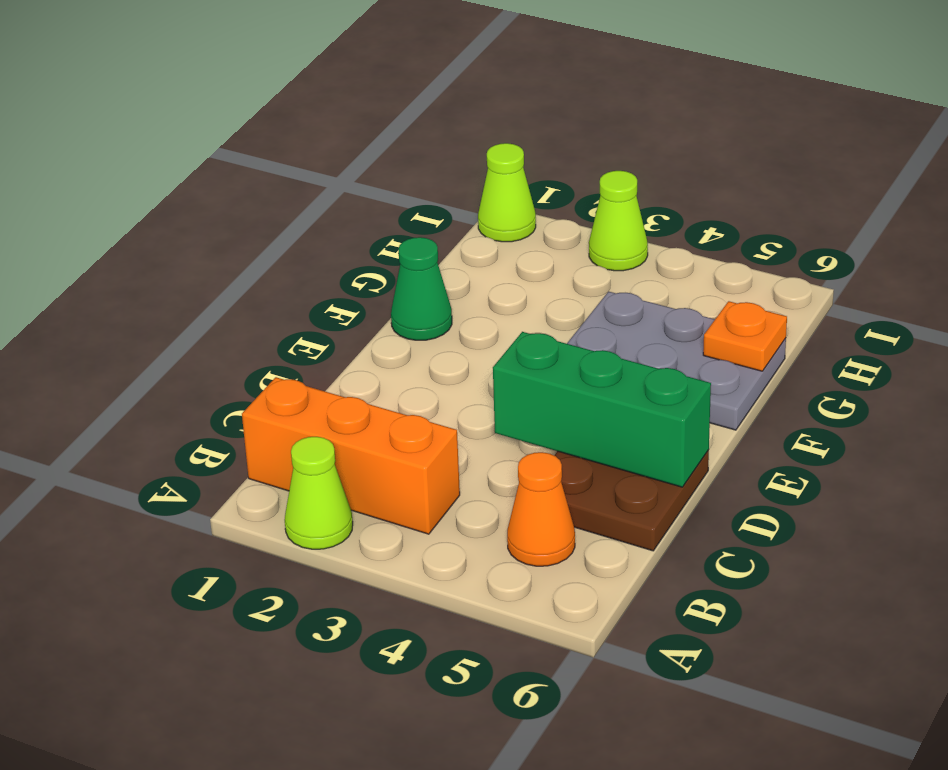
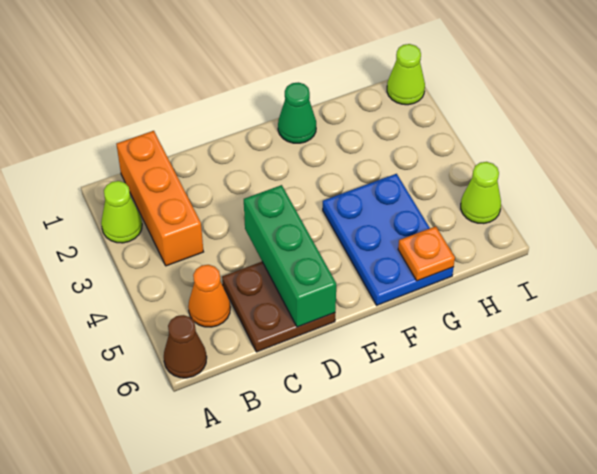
none -> brown 1x1 cone [164,315,207,378]
grey 2x3 plate [567,291,786,430] -> blue 2x3 plate [323,174,454,305]
lime 1x1 cone [589,171,648,271] -> lime 1x1 cone moved to [461,162,501,224]

